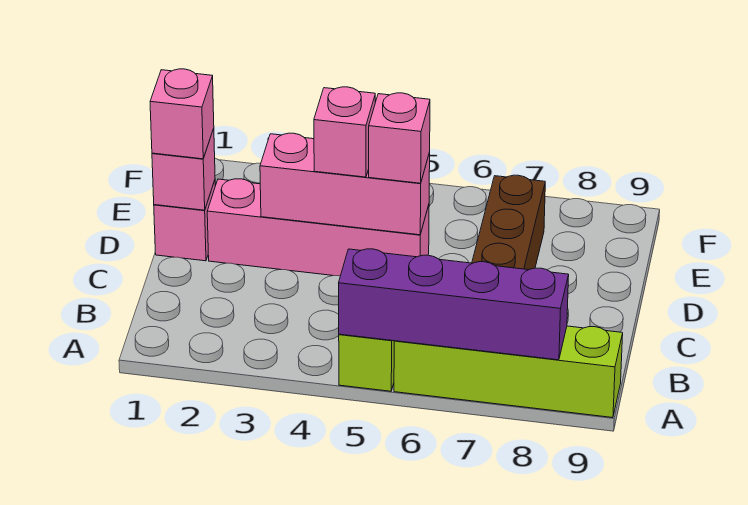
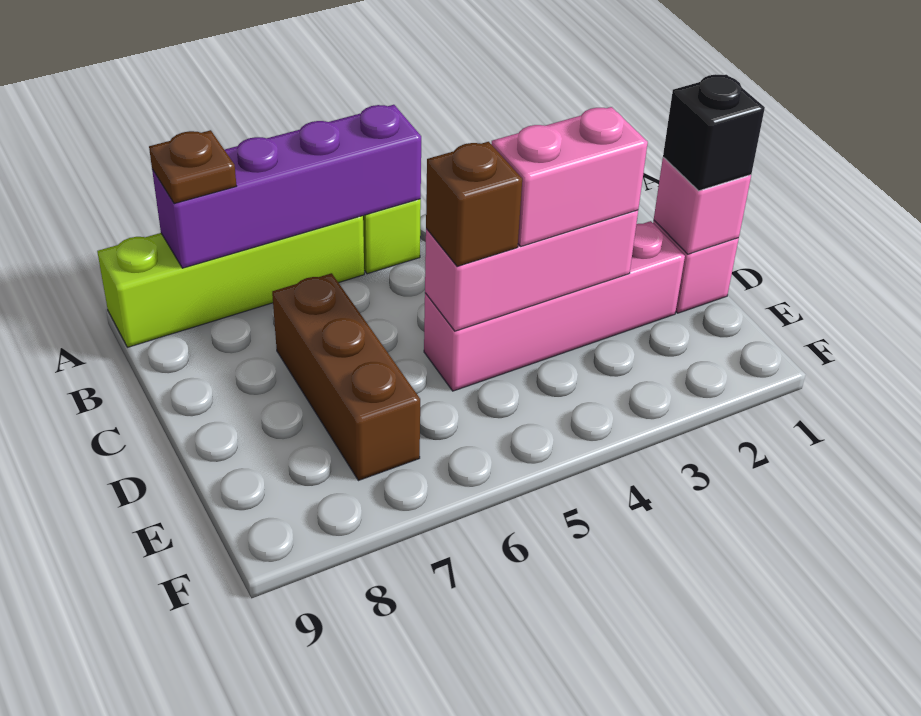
none -> brown 1x1 plate [149,130,236,204]
pink 1x1 brick [150,69,214,159] -> black 1x1 brick [663,74,765,191]
pink 1x1 brick [314,87,375,177] -> pink 1x2 brick [491,107,648,246]
pink 1x1 brick [369,93,430,183] -> brown 1x1 brick [426,142,522,267]

